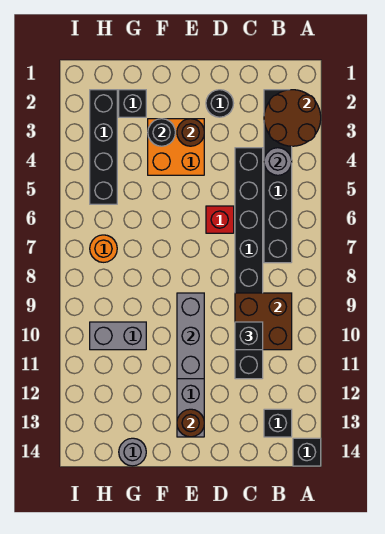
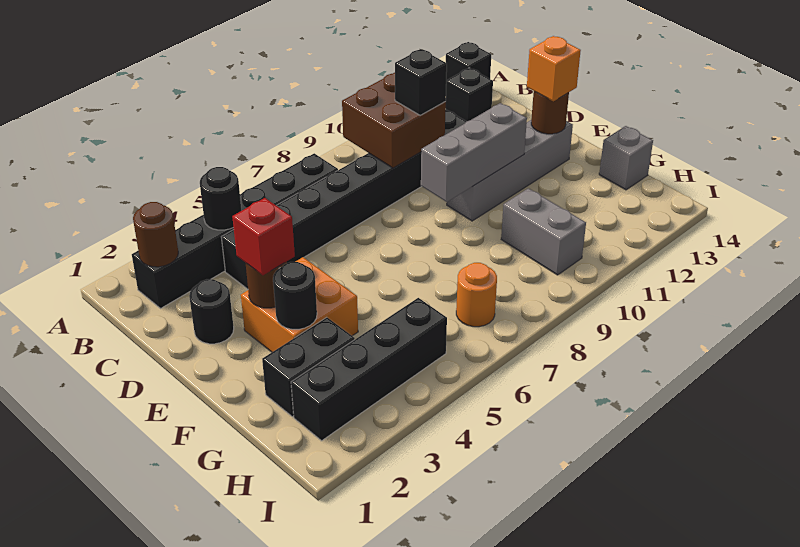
brown 2x2 round brick [264,90,321,146] -> brown 1x1 round brick [133,202,178,267]
grey 1x1 round brick [264,148,292,175] -> black 1x1 round brick [200,167,241,230]
red 1x1 brick [206,206,234,233] -> red 1x1 brick moved to [232,198,295,275]
none -> orange 1x1 brick [527,36,581,101]
black 1x1 brick [119,90,146,117] -> black 1x2 brick [262,317,355,417]
grey 1x1 round brick [119,438,146,466] -> grey 1x1 brick [599,126,653,190]

